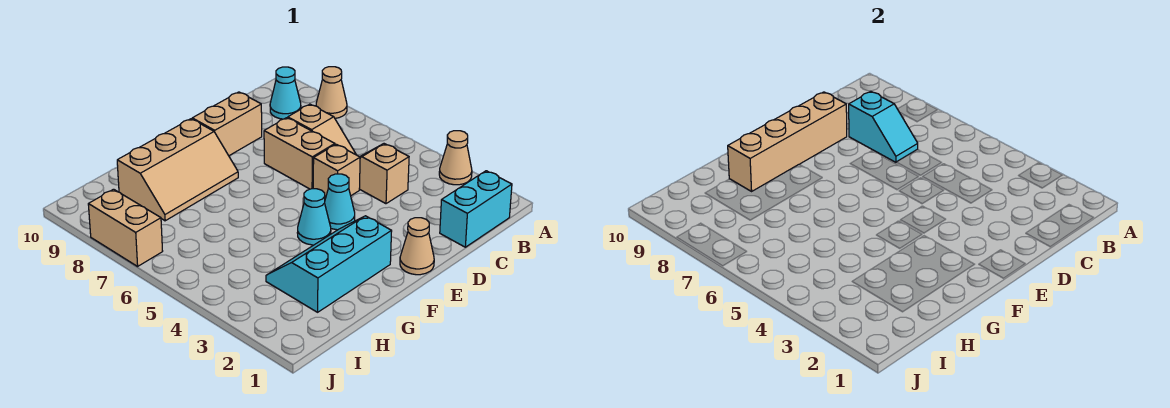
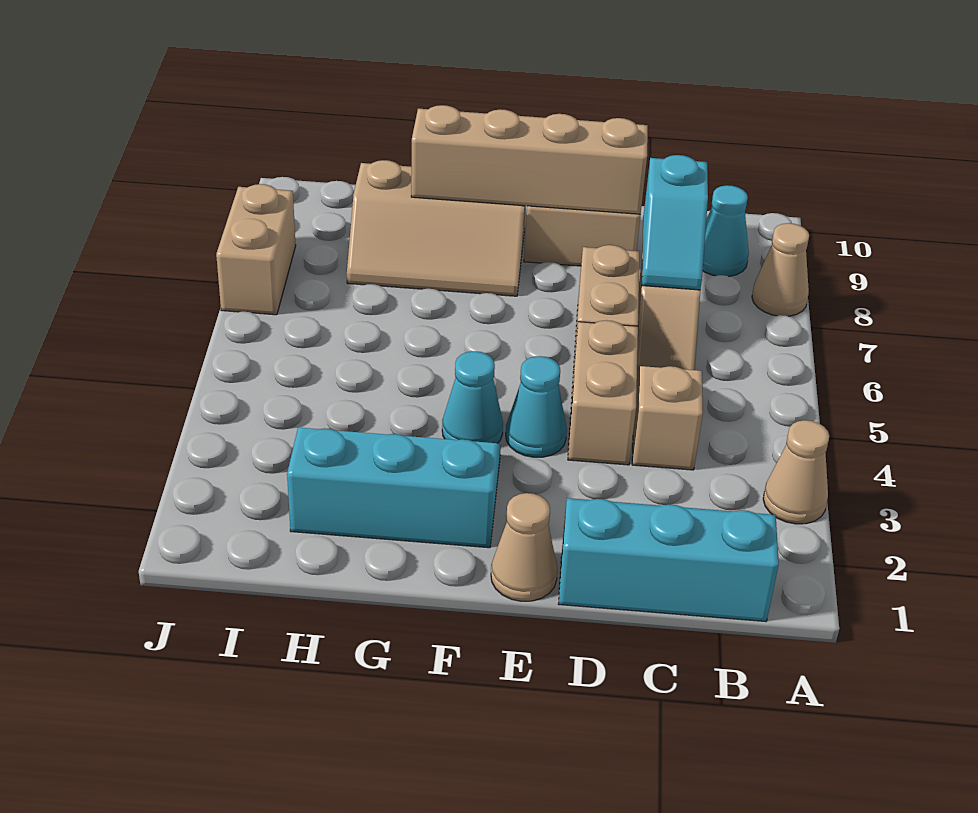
cyan 1x2 brick [440,171,512,247] -> cyan 1x3 brick [558,498,779,622]
tan 1x1 brick [313,144,360,198] -> tan 1x2 brick [568,320,638,465]

